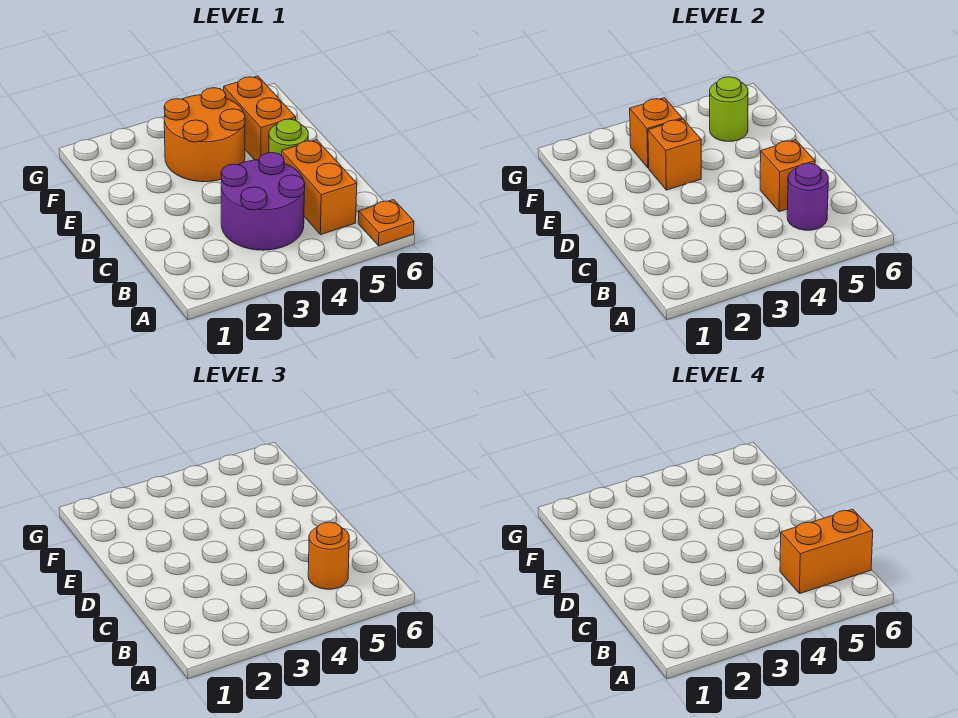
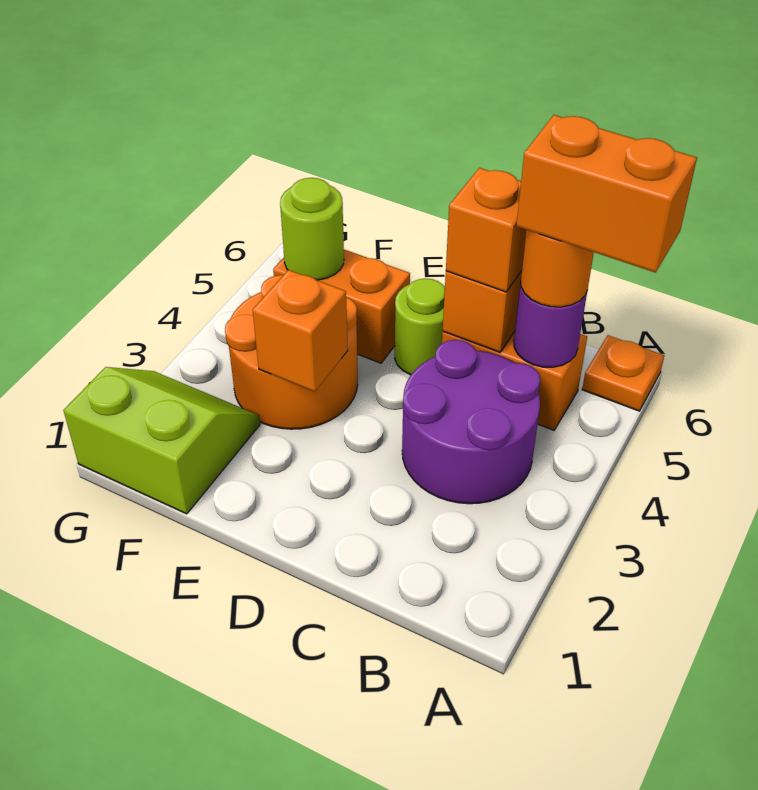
orange 1x2 brick [780,509,873,594] -> orange 1x2 brick turned to [517,115,697,273]
none -> lime 2x2 slope [63,367,260,514]
orange 1x1 brick [630,98,682,168] -> orange 1x1 brick moved to [446,168,526,292]

